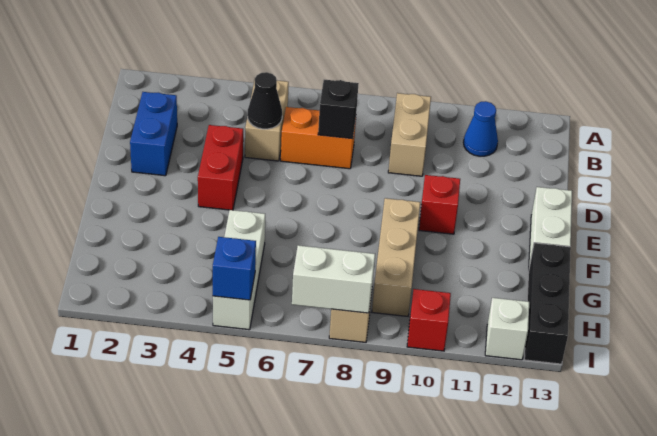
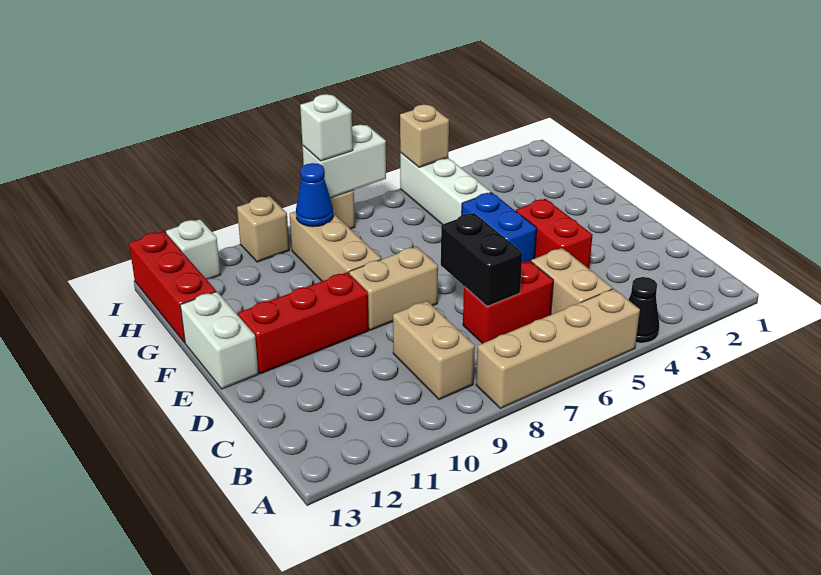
none -> tan 1x4 brick [476,289,640,408]
blue 1x1 cone [464,101,498,156] -> blue 1x1 cone moved to [296,163,333,227]
blue 1x2 brick [130,92,177,176] -> blue 1x2 brick moved to [462,193,537,263]
black 1x1 cone [248,72,282,129] -> black 1x1 cone moved to [629,277,659,343]
orange 1x2 brick [281,107,356,169] -> red 1x2 brick [463,261,553,344]
black 1x1 brick [318,80,359,139] -> black 1x2 brick [441,213,522,306]
none -> tan 1x2 brick [349,246,438,330]
red 1x1 brick [419,175,460,234] -> red 1x3 brick [238,272,369,374]
black 1x3 brick [524,243,571,364] -> red 1x3 brick [129,231,216,343]
blue 1x1 brick [213,237,256,300] -> tan 1x1 brick [400,104,449,167]
none -> white 1x1 brick [300,94,353,161]
red 1x1 brick [407,289,451,351] -> tan 1x1 brick [237,196,289,262]

